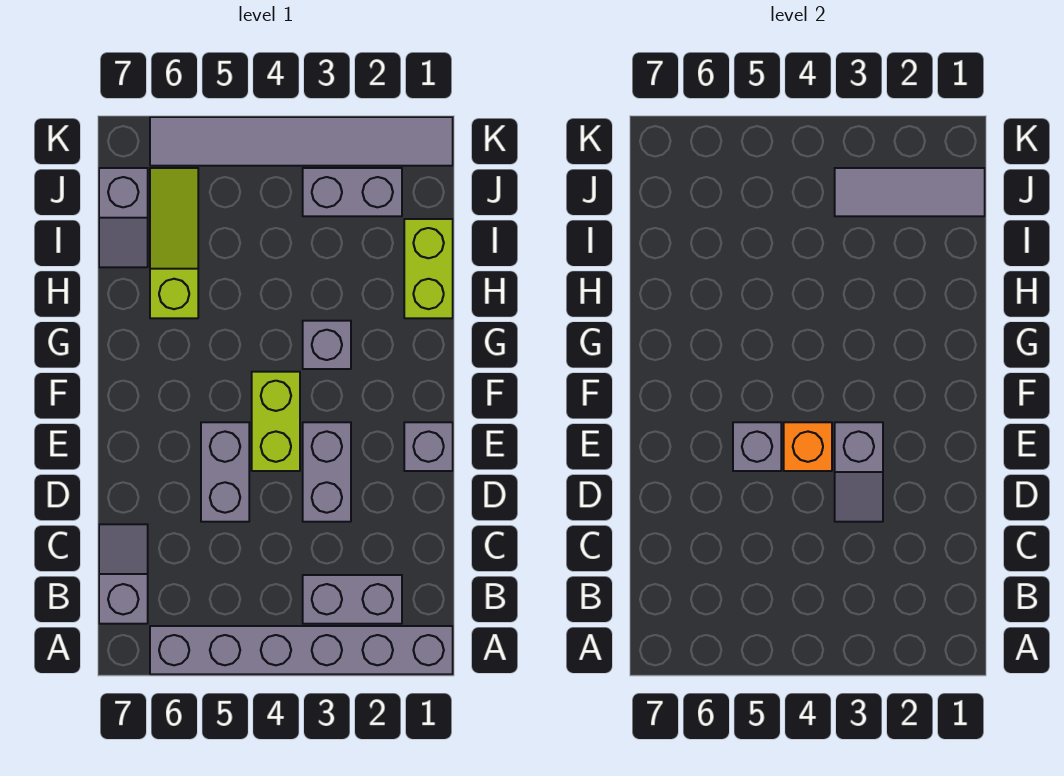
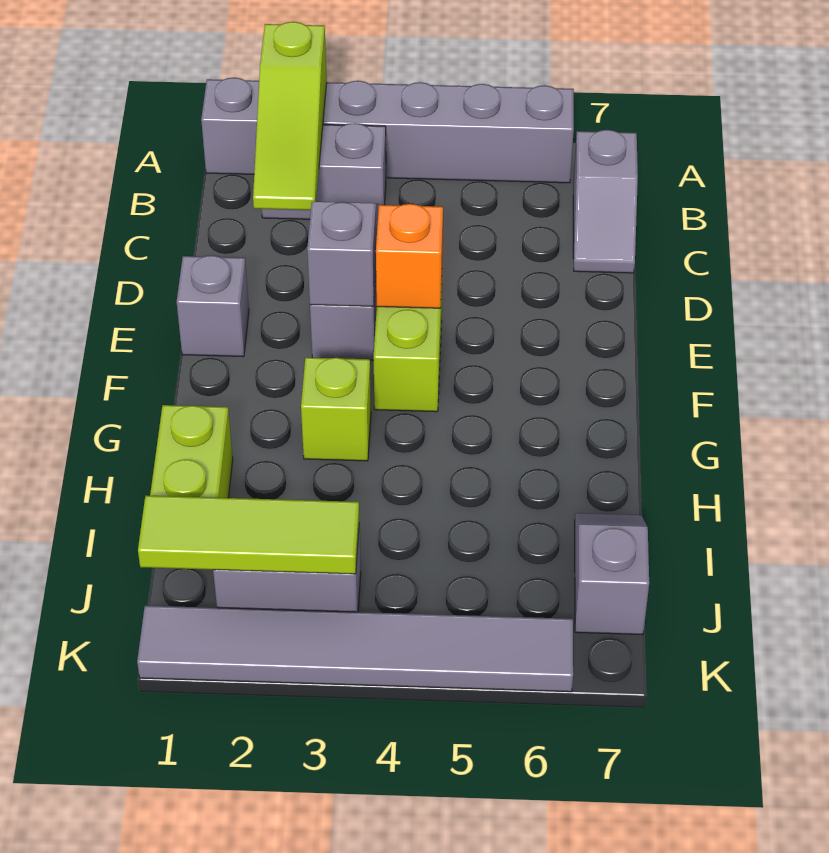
grey 1x2 brick [201,422,249,522] -> none
grey 1x1 brick [733,422,781,471] -> none
grey 1x1 brick [303,321,351,369] -> lime 1x1 brick [301,357,371,461]
lime 1x3 slope [150,168,198,318] -> lime 1x3 slope moved to [253,22,327,210]
grey 1x3 tile [835,168,985,216] -> lime 1x3 tile [138,495,359,574]

